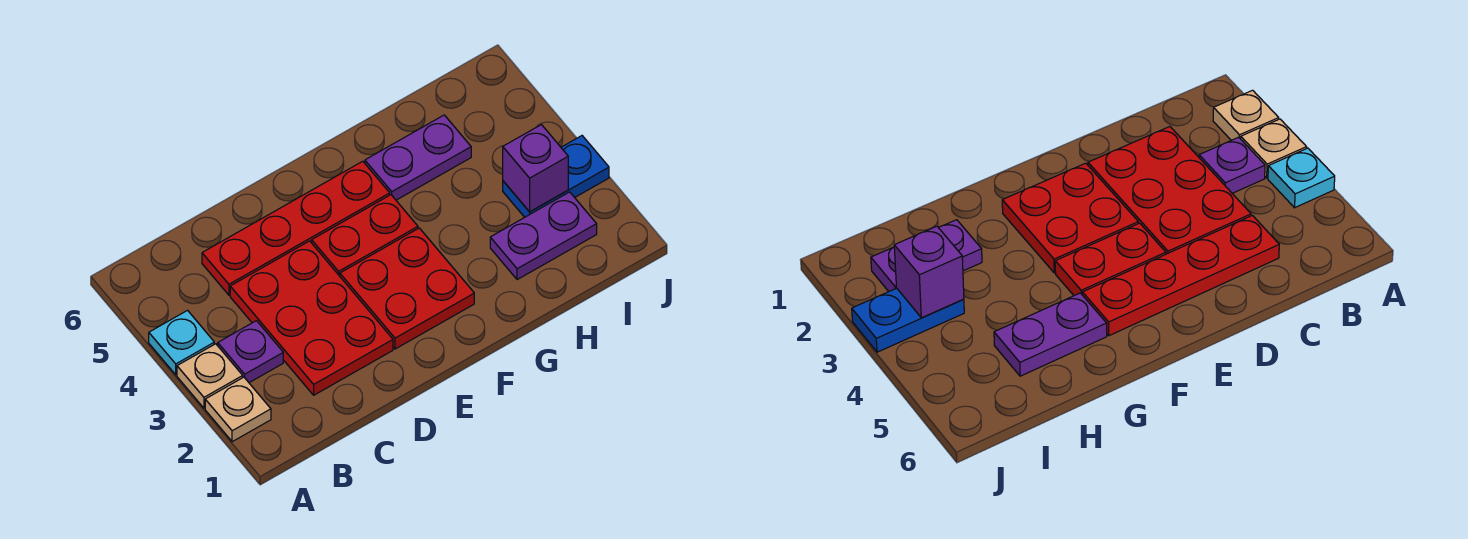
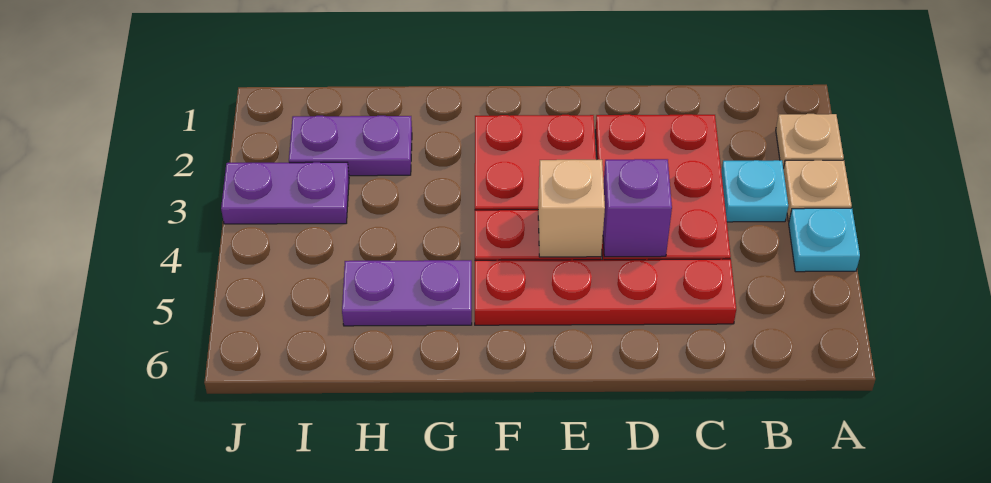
purple 1x1 plate [218,321,283,383] -> cyan 1x1 plate [721,160,788,222]
none -> tan 1x1 brick [538,160,605,257]
blue 1x2 plate [503,136,609,217] -> purple 1x2 plate [221,162,349,224]
purple 1x1 brick [503,125,568,212] -> purple 1x1 brick moved to [603,159,672,257]

